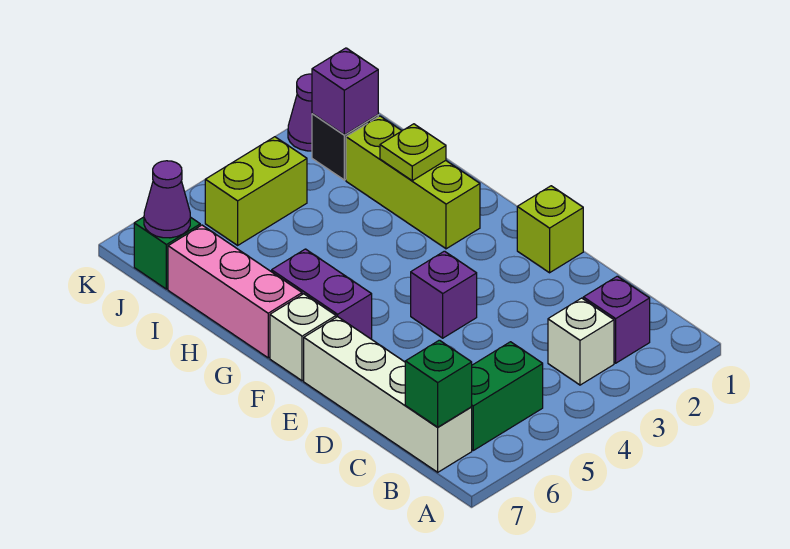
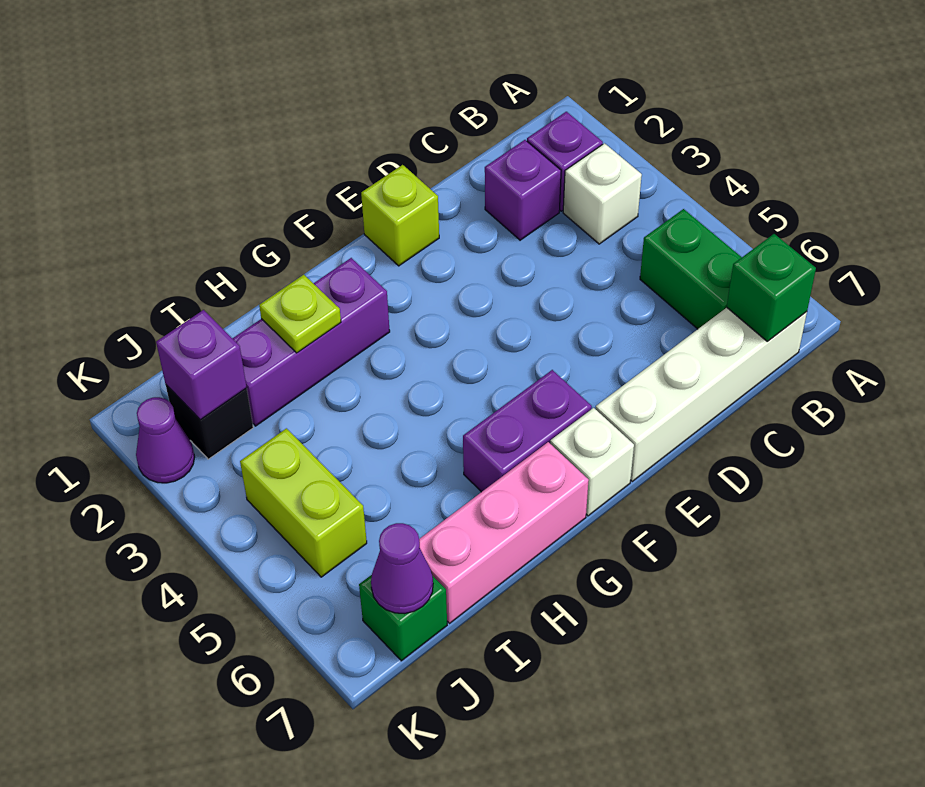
purple 1x1 brick [411,251,477,338] -> purple 1x1 brick moved to [485,140,561,240]
lime 1x3 brick [346,116,480,249] -> purple 1x3 brick [232,258,390,426]

